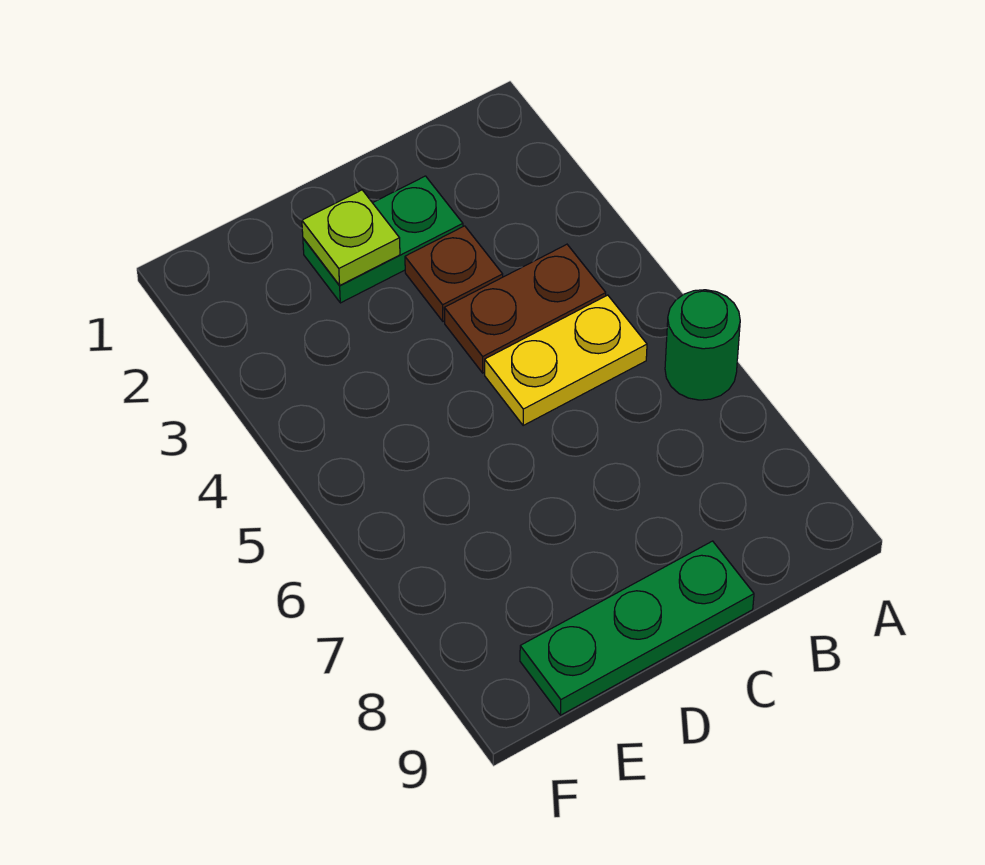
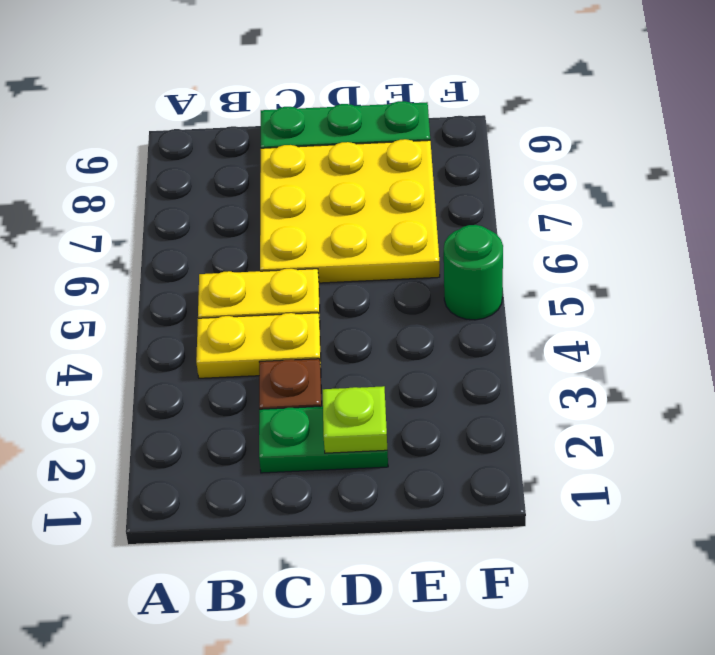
green 1x1 round brick [665,290,740,400] -> green 1x1 round brick moved to [444,225,503,320]
brown 1x2 plate [444,244,606,373] -> yellow 1x2 plate [196,313,321,378]
none -> yellow 3x3 plate [260,139,440,283]

